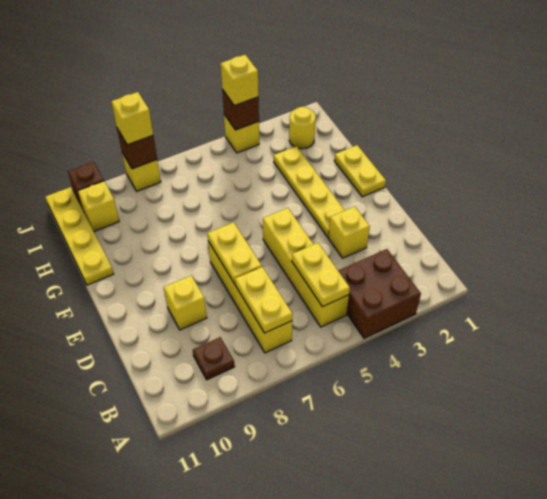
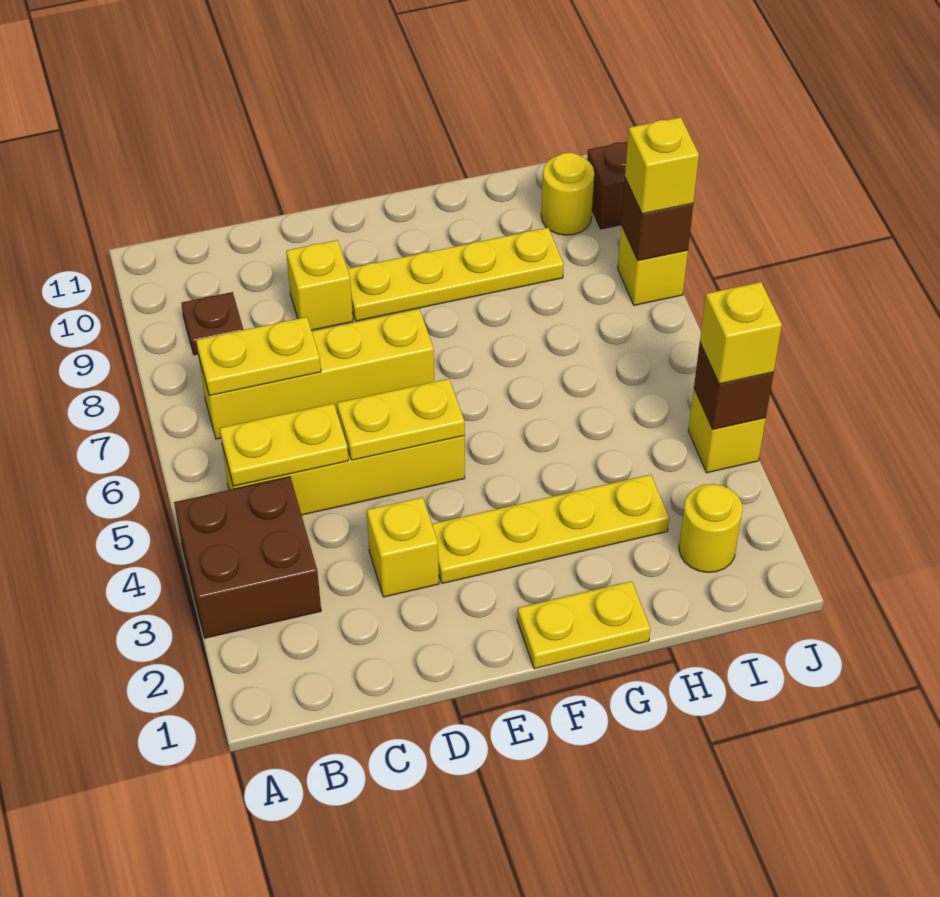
yellow 1x2 plate [207,222,262,284] -> yellow 1x2 plate moved to [337,379,465,460]
yellow 1x4 plate [45,187,114,285] -> yellow 1x4 plate moved to [347,228,564,321]
yellow 1x1 brick [78,181,119,231] -> yellow 1x1 round brick [541,153,594,235]

